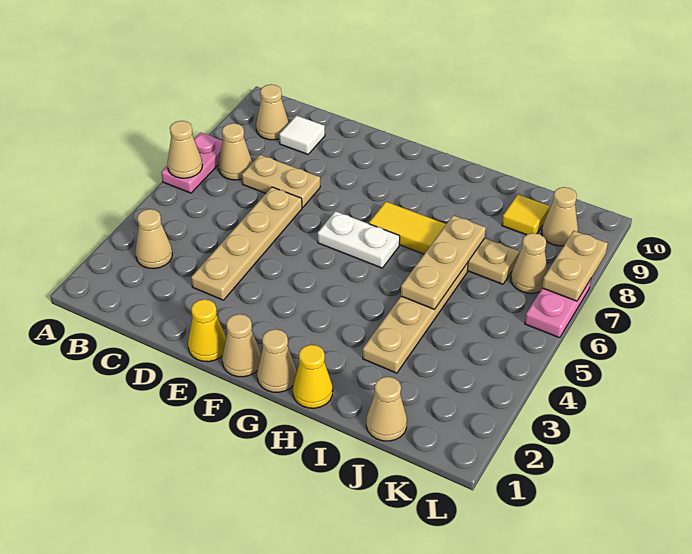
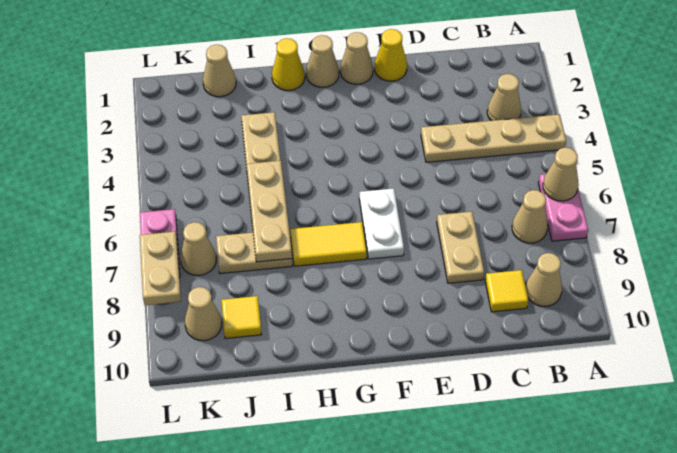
tan 1x2 plate [242,155,320,208] -> tan 1x2 plate turned to [437,212,484,283]
white 1x1 tile [279,115,325,154] -> yellow 1x1 tile [485,270,528,312]
tan 1x4 plate [191,187,302,300] -> tan 1x4 plate turned to [421,114,566,162]
white 1x2 plate [318,211,400,268] -> white 1x2 plate turned to [359,188,404,259]

